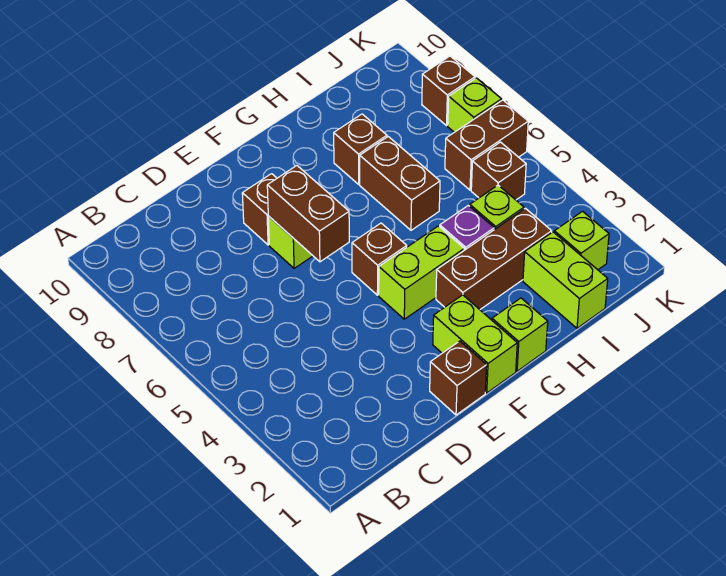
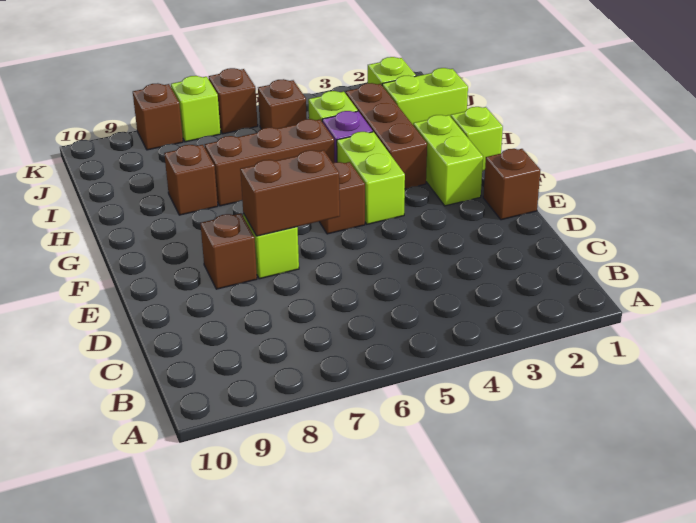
lime 1x2 brick [433,295,517,393] -> lime 1x2 brick turned to [413,115,483,206]
brown 1x2 brick [360,137,440,230] -> brown 1x3 brick [205,119,335,206]
brown 1x2 brick [445,100,528,190] -> brown 1x1 brick [209,68,258,134]

